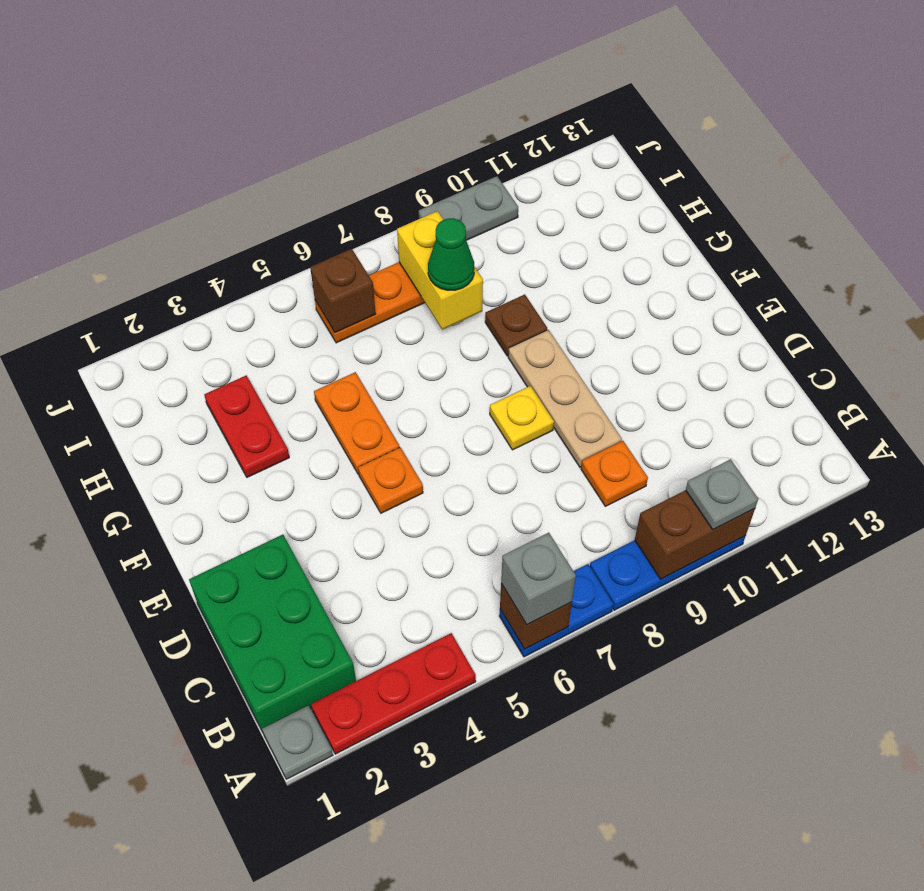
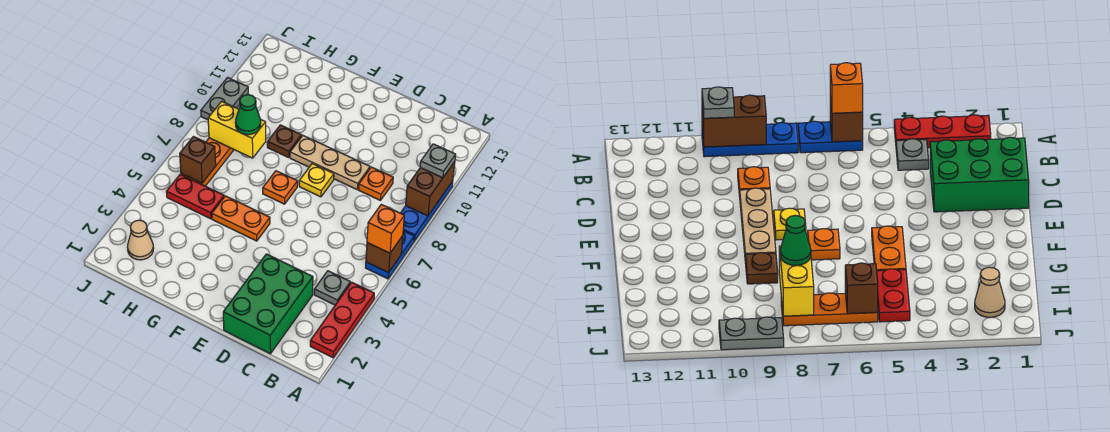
grey 1x1 plate [262,705,333,779] -> grey 1x1 plate moved to [314,271,350,305]
grey 1x1 brick [501,533,576,625] -> orange 1x1 brick [367,204,404,253]
green 2x3 brick [189,535,356,732] -> green 2x3 brick turned to [223,254,313,354]
orange 1x1 plate [358,447,423,513] -> orange 1x1 plate moved to [263,171,298,204]
red 1x2 plate [204,375,289,477] -> red 1x2 plate moved to [167,174,224,219]
none -> tan 1x1 cone [127,220,154,260]

